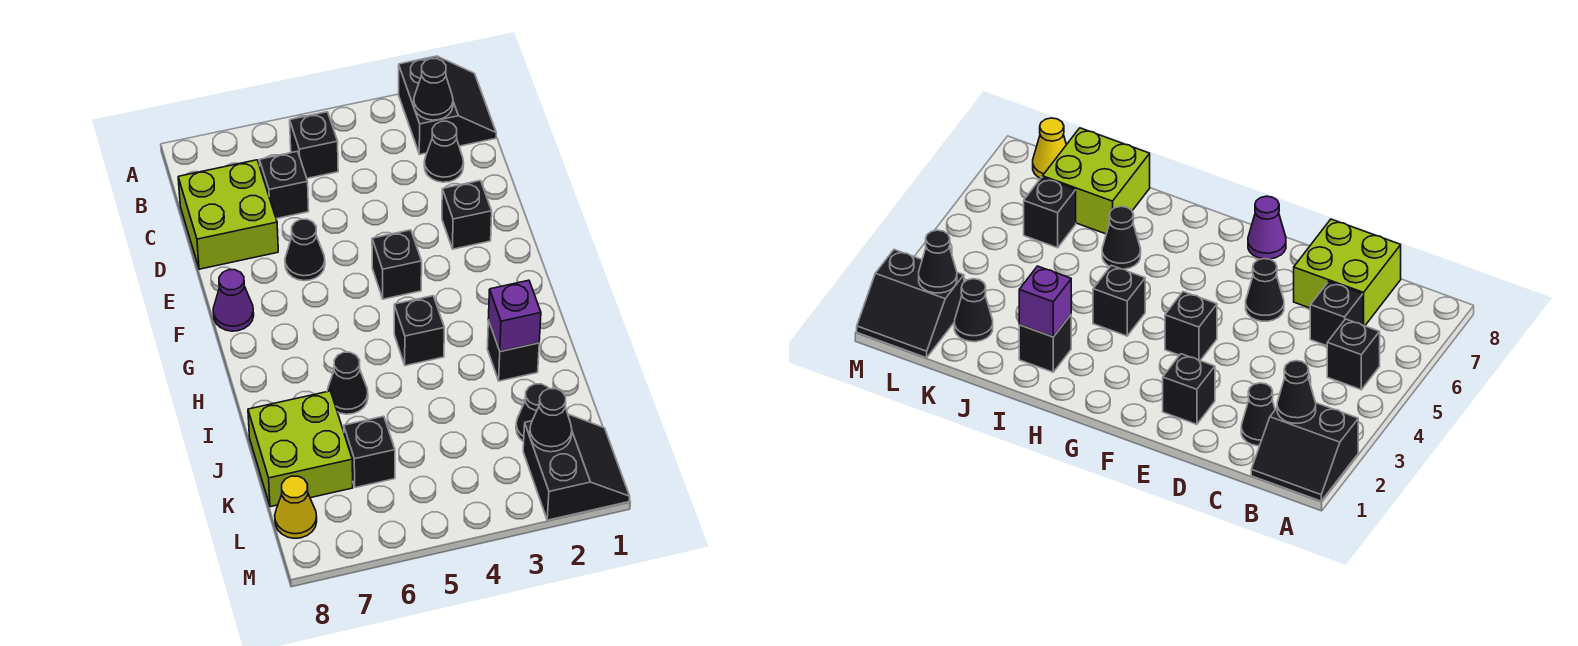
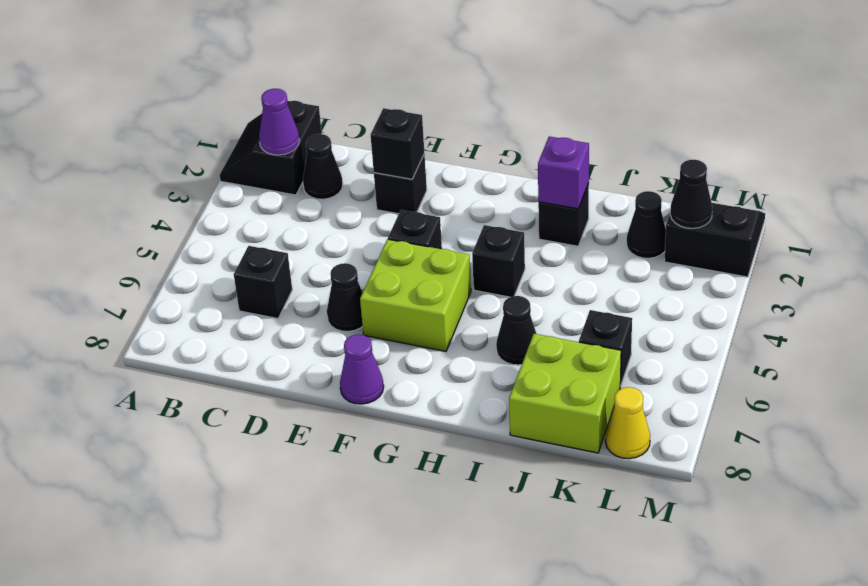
black 2x2 slope [399,56,496,154] -> black 2x2 slope turned to [220,101,322,195]
black 1x1 cone [414,59,453,120] -> purple 1x1 cone [259,89,300,155]
black 1x1 brick [290,112,338,178] -> black 1x1 brick moved to [370,108,424,179]
lime 2x2 brick [178,160,278,269] -> lime 2x2 brick moved to [360,239,471,351]

